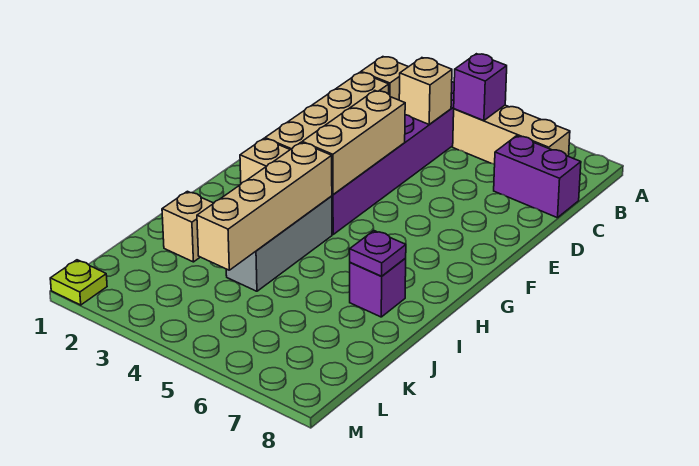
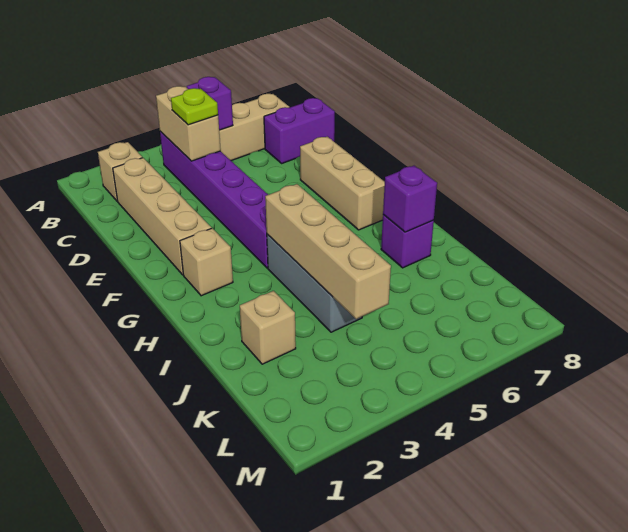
tan 1x1 brick [399,58,452,124] -> tan 1x2 brick [156,86,221,161]
tan 1x3 brick [302,91,405,195] -> tan 1x3 brick moved to [300,137,385,230]
purple 1x1 plate [350,231,406,276] -> purple 1x1 brick [383,166,437,232]
lime 1x1 plate [50,260,107,305] -> lime 1x1 plate moved to [171,88,218,125]

